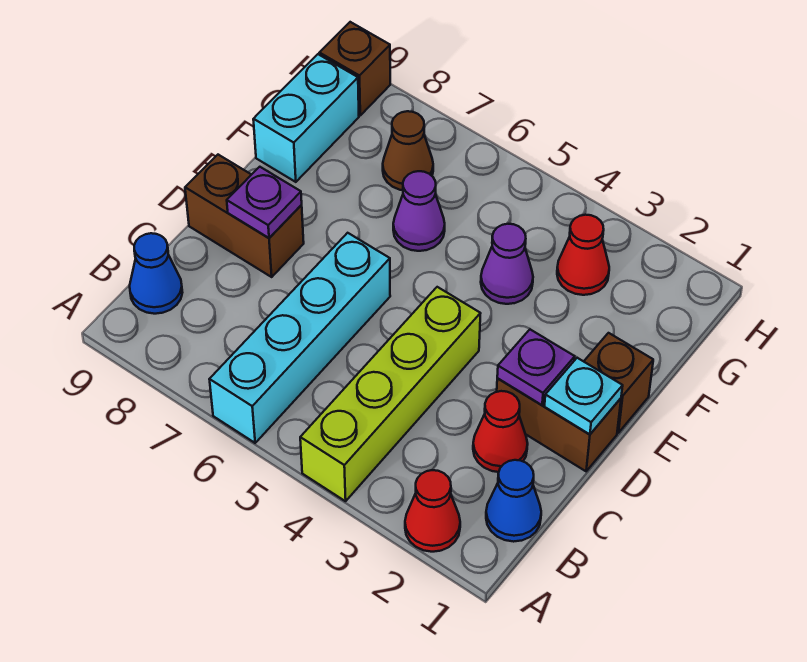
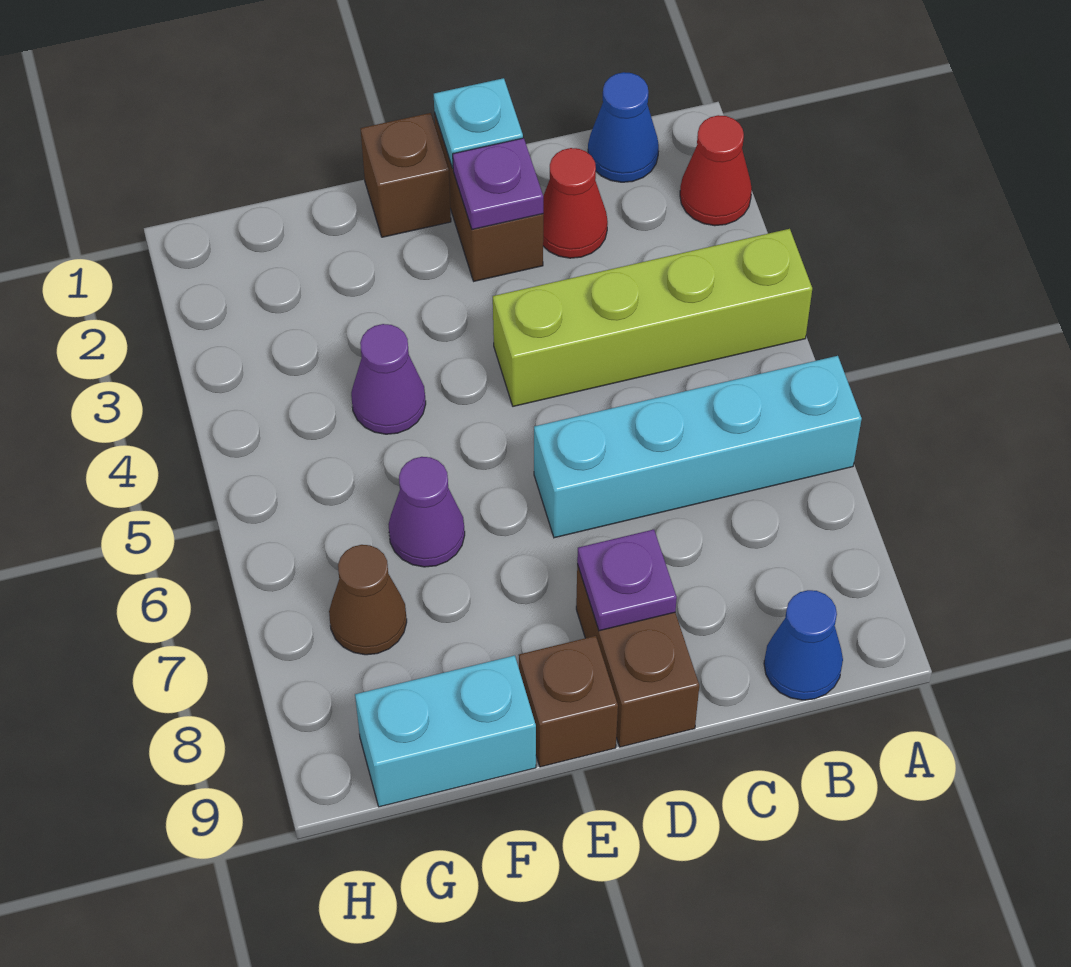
red 1x1 cone [557,215,609,295] -> none
brown 1x1 brick [319,22,390,115] -> brown 1x1 brick moved to [519,636,618,767]

